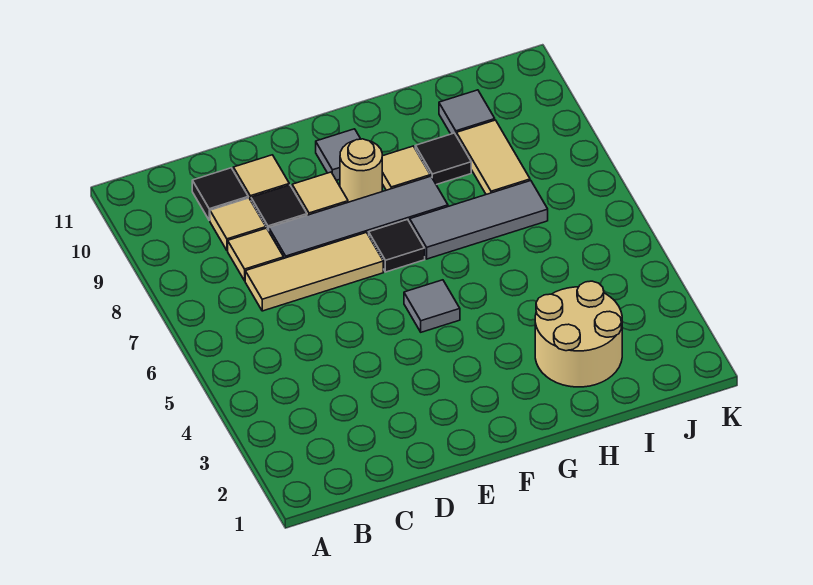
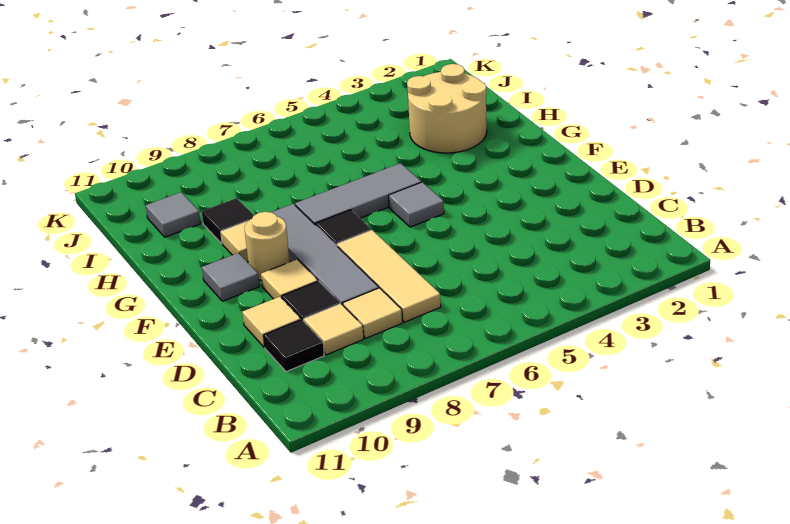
grey 1x3 tile [410,181,548,259] -> grey 1x3 tile turned to [295,163,421,225]
tan 1x2 tile [457,120,530,194] -> none

